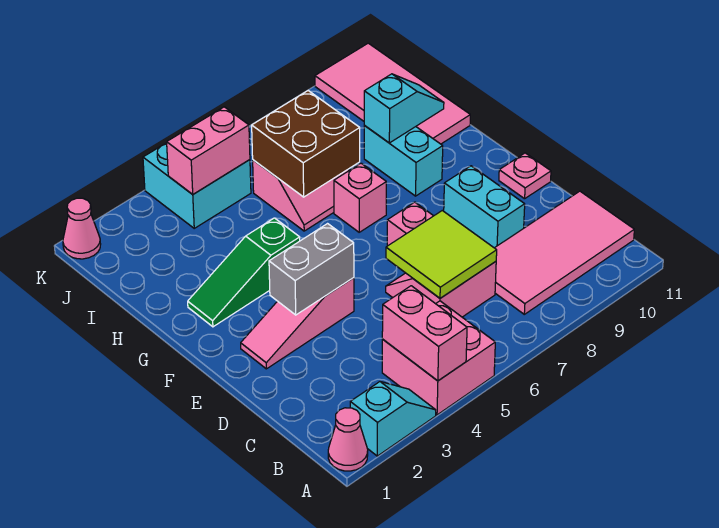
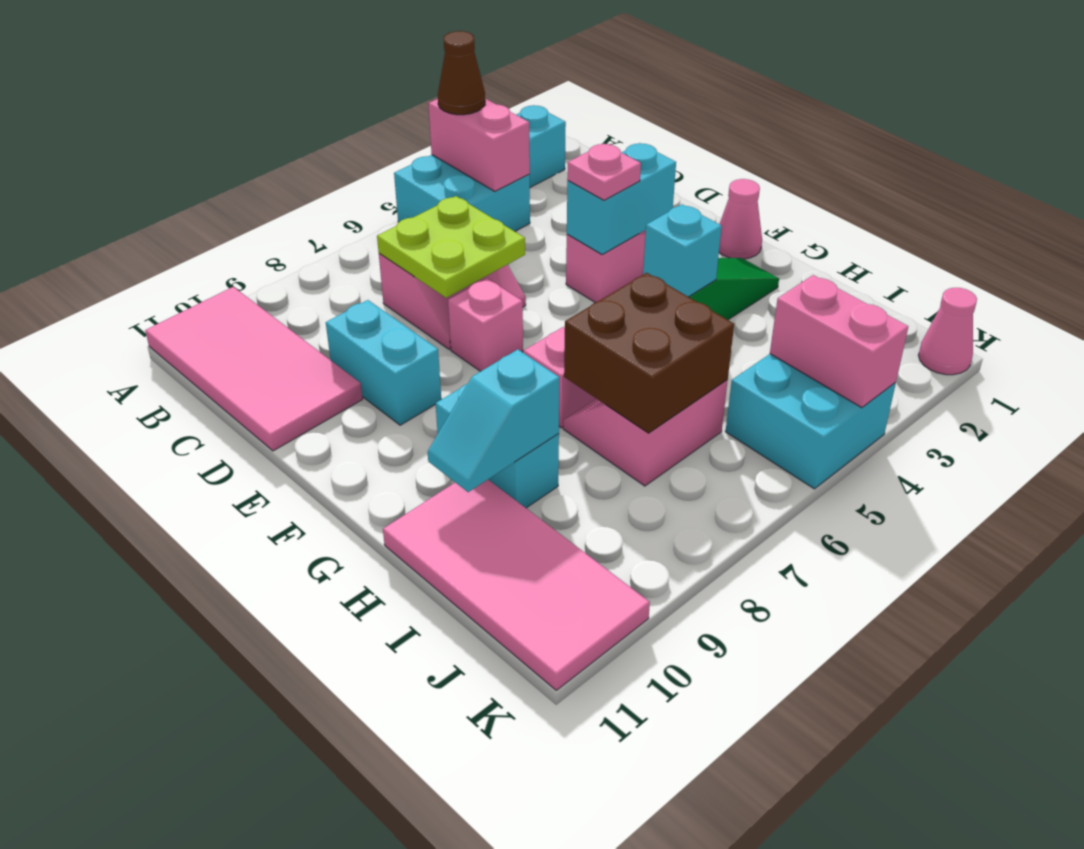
pink 1x1 cone [328,408,368,471] -> pink 1x1 cone moved to [719,179,762,259]
pink 2x2 brick [382,301,495,415] -> cyan 2x2 brick [394,155,530,231]
none -> brown 1x1 cone [438,31,485,115]
pink 2x4 tile [495,191,634,314] -> pink 2x4 tile turned to [145,287,363,451]
lime 2x2 tile [386,211,497,298] -> lime 2x2 plate [377,196,525,298]
grey 1x2 brick [269,224,354,315] -> cyan 1x2 brick [567,143,676,255]
pink 1x1 plate [499,153,551,199] -> pink 1x1 plate moved to [567,144,641,200]
none -> cyan 1x1 brick [643,204,722,297]
pink 1x2 brick [167,107,250,194] -> pink 1x2 brick turned to [770,275,908,408]

